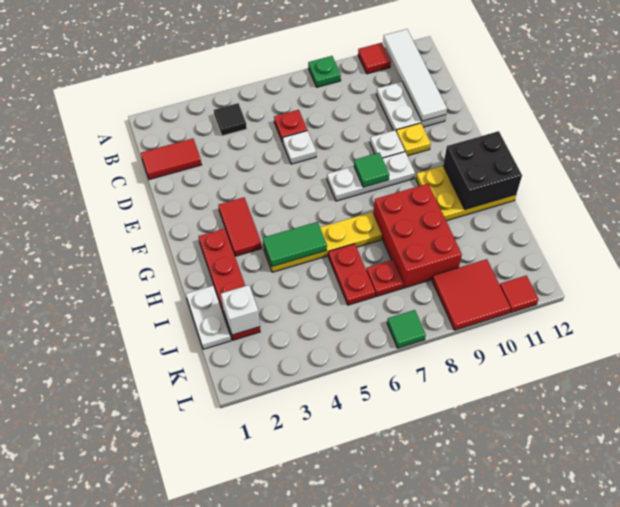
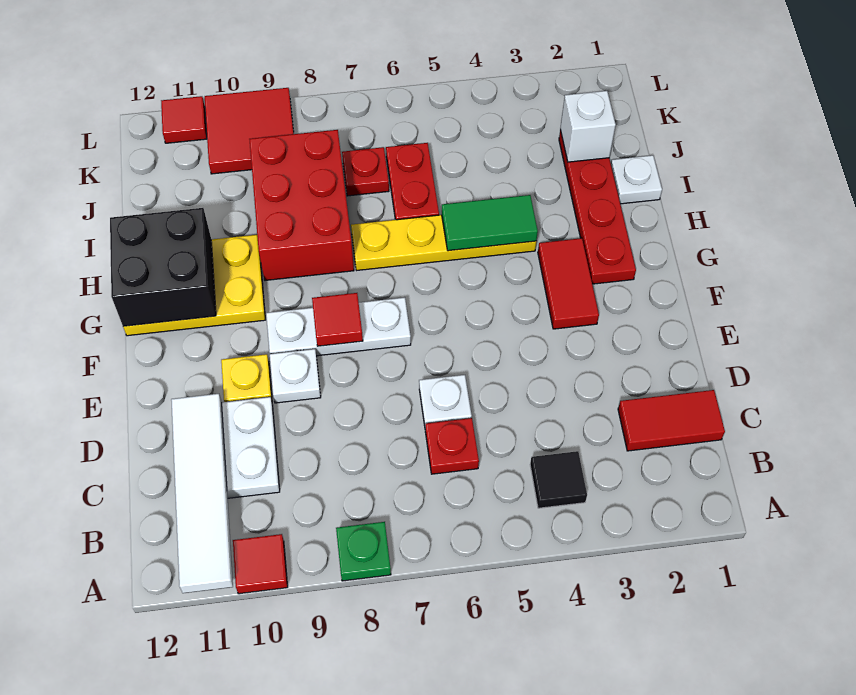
green 1x1 tile [354,153,389,187] -> red 1x1 tile [312,293,363,346]
white 1x2 plate [186,286,231,349] -> white 1x1 plate [611,155,662,204]
green 1x1 tile [387,310,426,348] -> none

